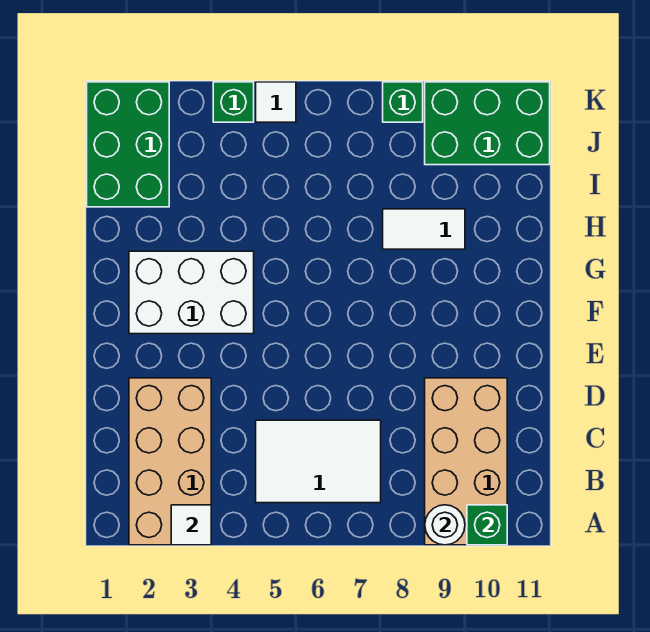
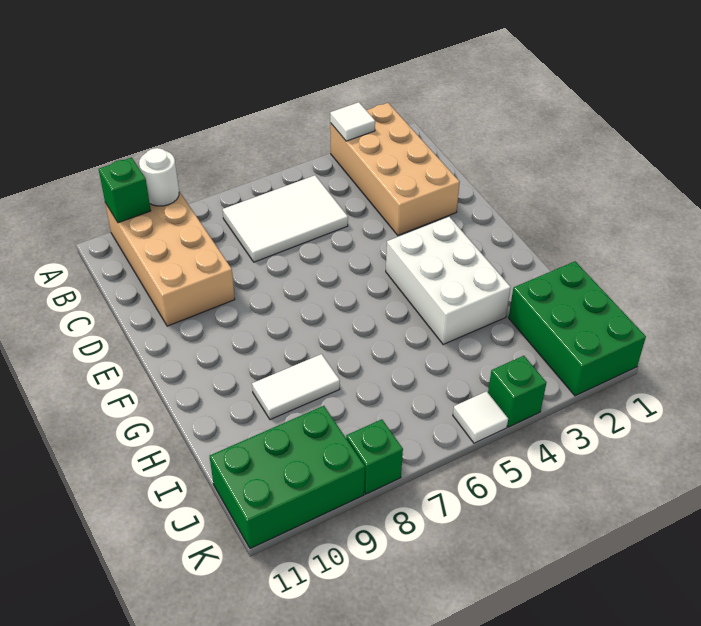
white 2x3 brick [129,251,254,334] -> white 2x3 brick turned to [386,217,511,345]

